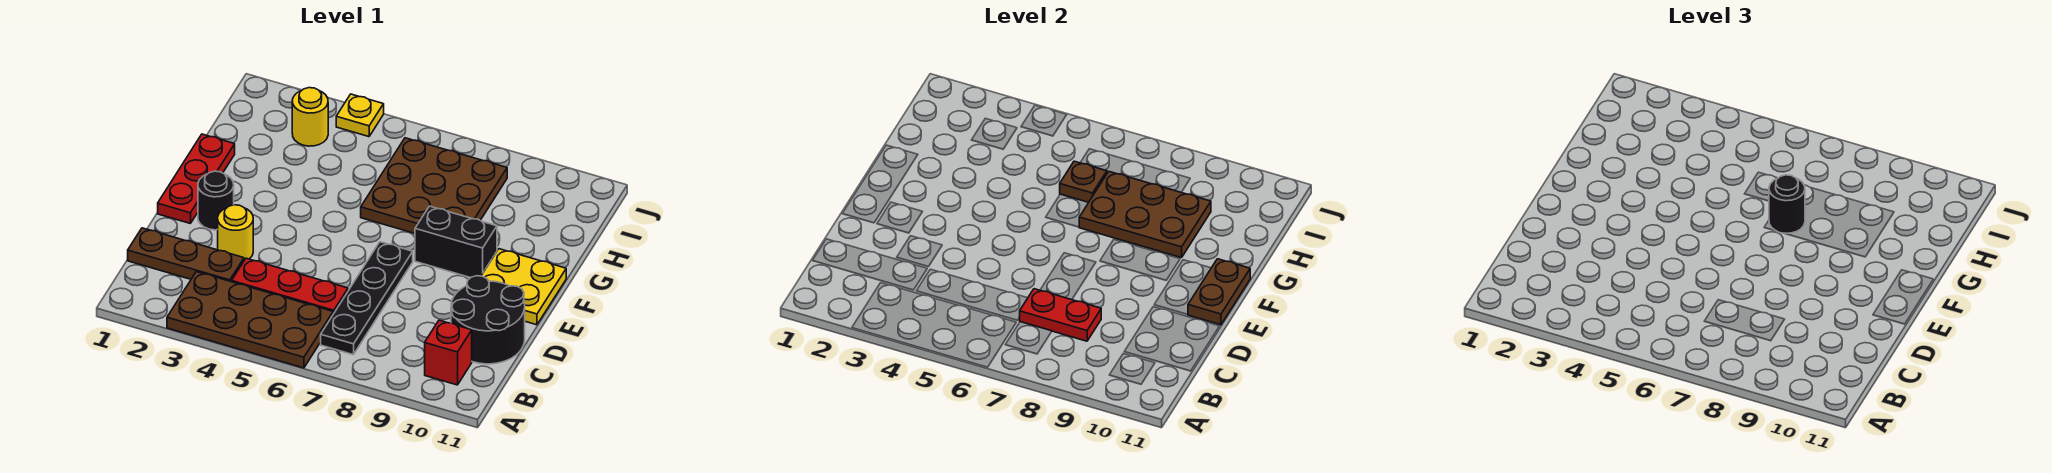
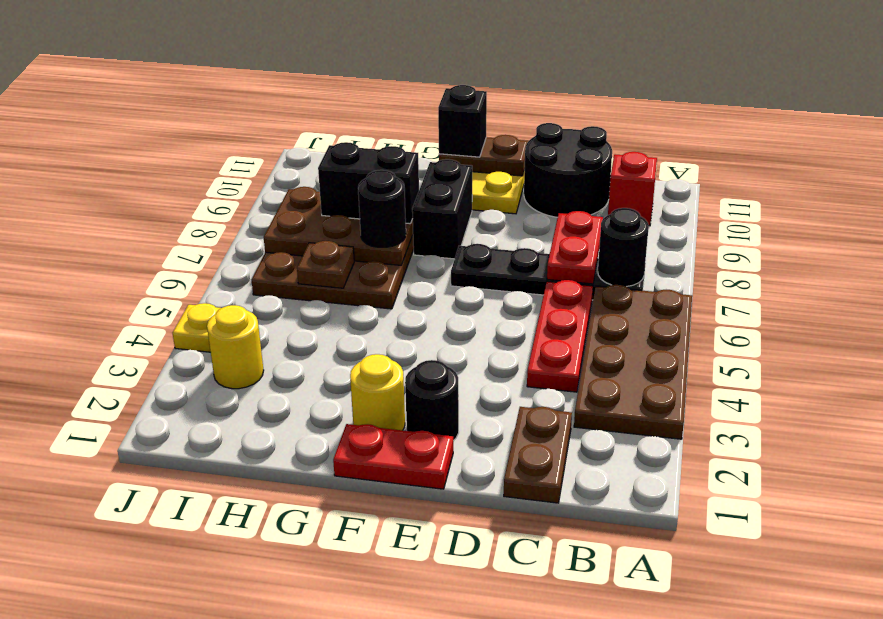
none -> black 1x1 round brick [598,208,649,287]
brown 1x3 plate [128,228,244,282] -> brown 1x2 plate [504,407,572,503]
yellow 1x1 round brick [218,205,253,260] -> yellow 1x1 round brick moved to [350,354,405,430]
red 1x3 plate [158,134,235,223] -> red 1x2 plate [333,424,453,489]
none -> black 1x1 brick [438,85,487,157]
brown 2x3 plate [1079,172,1211,258] -> brown 2x3 plate turned to [264,187,413,265]
none -> black 1x2 brick [318,142,419,224]

